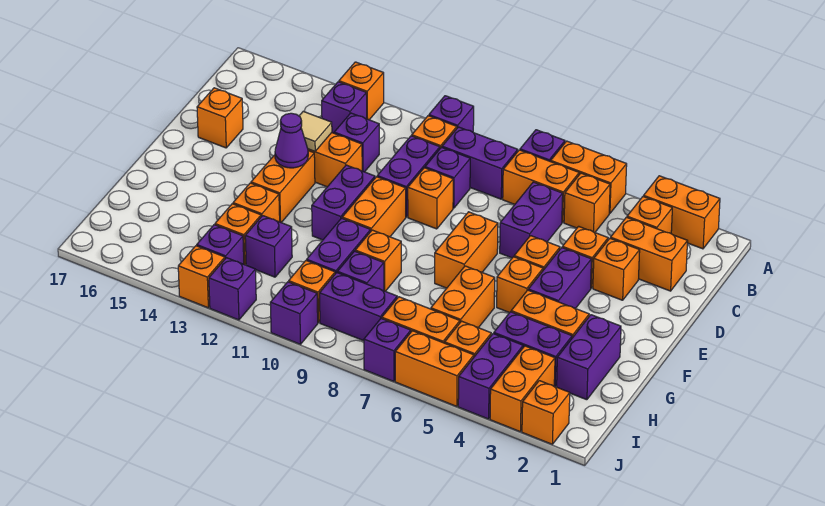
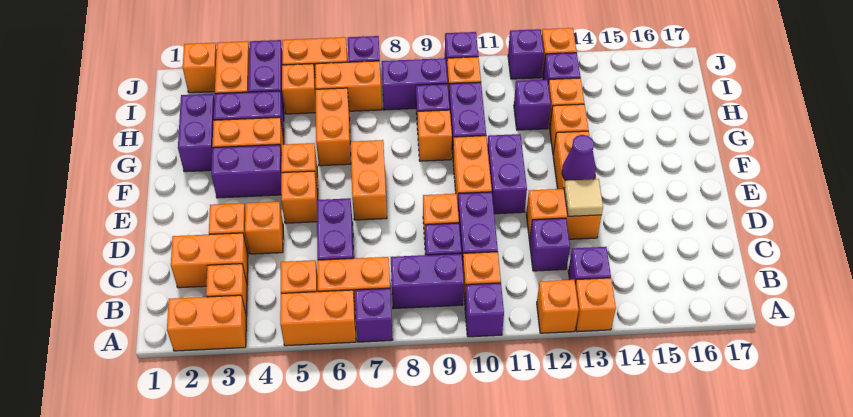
orange 1x1 brick [197,88,243,148] -> orange 1x1 brick moved to [537,280,579,333]
purple 1x2 brick [528,248,591,309] -> purple 1x2 brick turned to [211,145,282,198]

